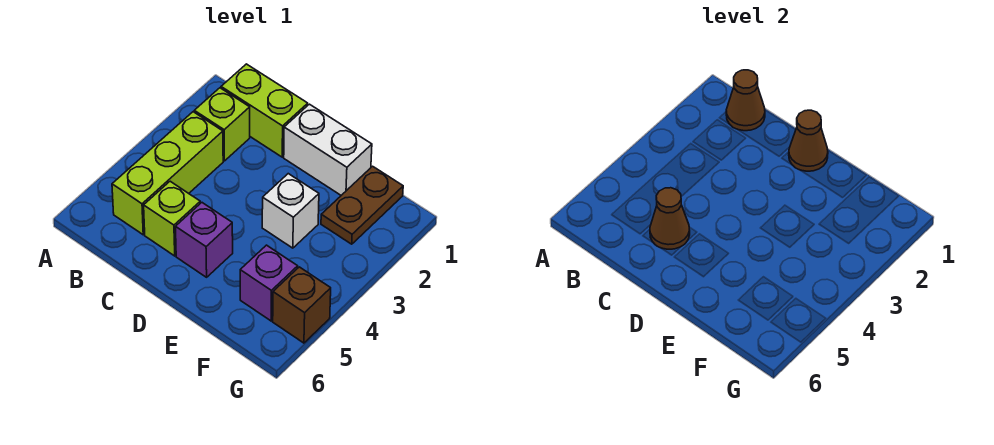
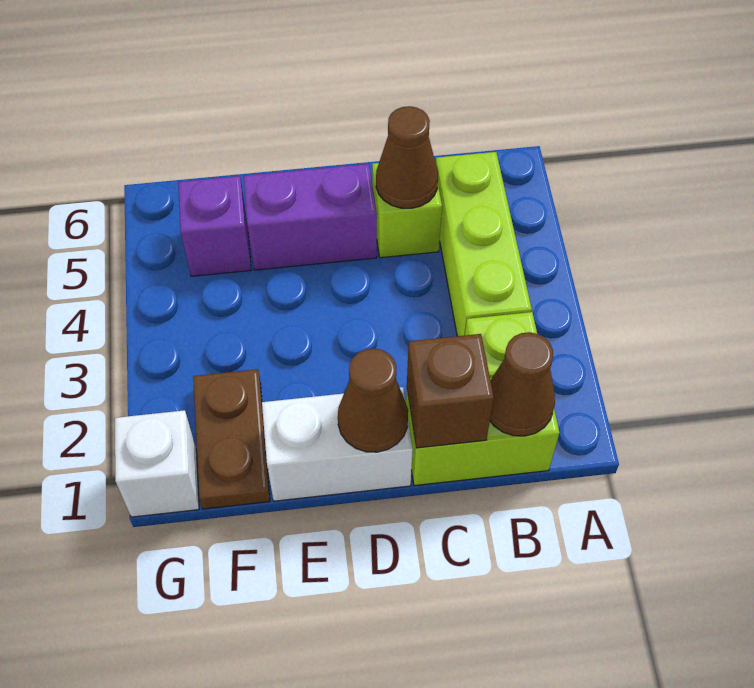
purple 1x1 brick [176,203,233,277] -> purple 1x2 brick [243,164,377,270]
white 1x1 brick [262,174,319,248] -> white 1x1 brick moved to [115,410,199,517]
brown 1x1 brick [273,267,331,343] -> brown 1x1 brick moved to [407,334,494,448]

